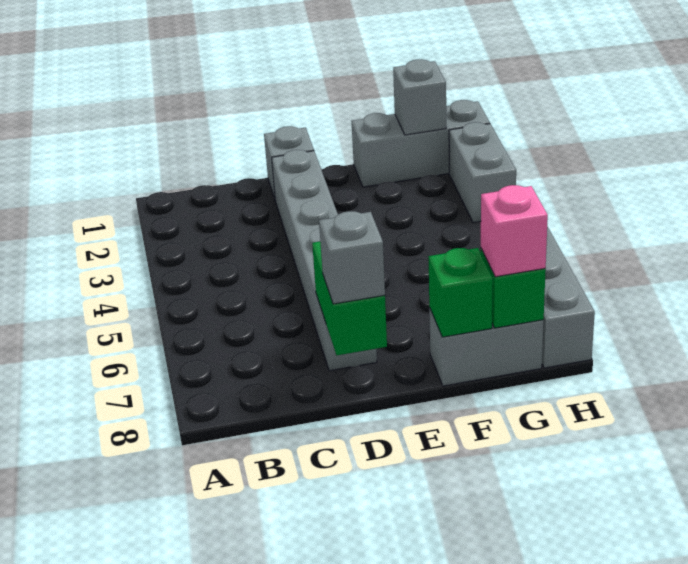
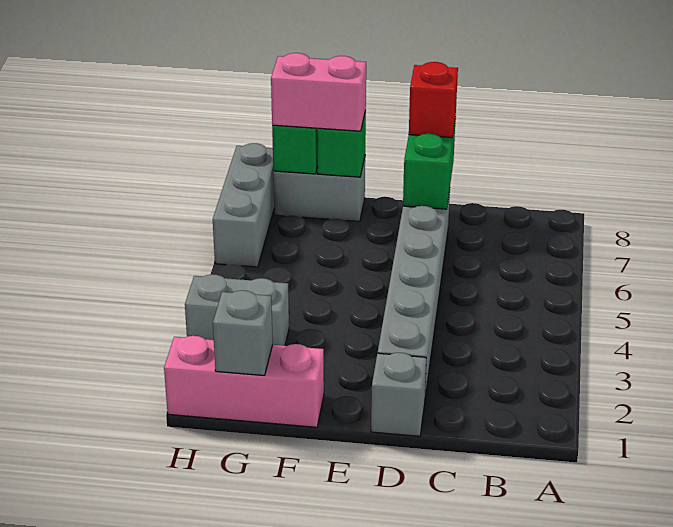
grey 1x1 brick [319,211,385,304] -> red 1x1 brick [409,62,458,138]
grey 1x3 brick [351,100,490,187] -> pink 1x3 brick [164,336,324,427]
pink 1x1 brick [481,185,548,277] -> pink 1x2 brick [271,53,366,131]
grey 1x2 brick [449,122,516,223] -> grey 1x2 brick turned to [185,274,289,346]

